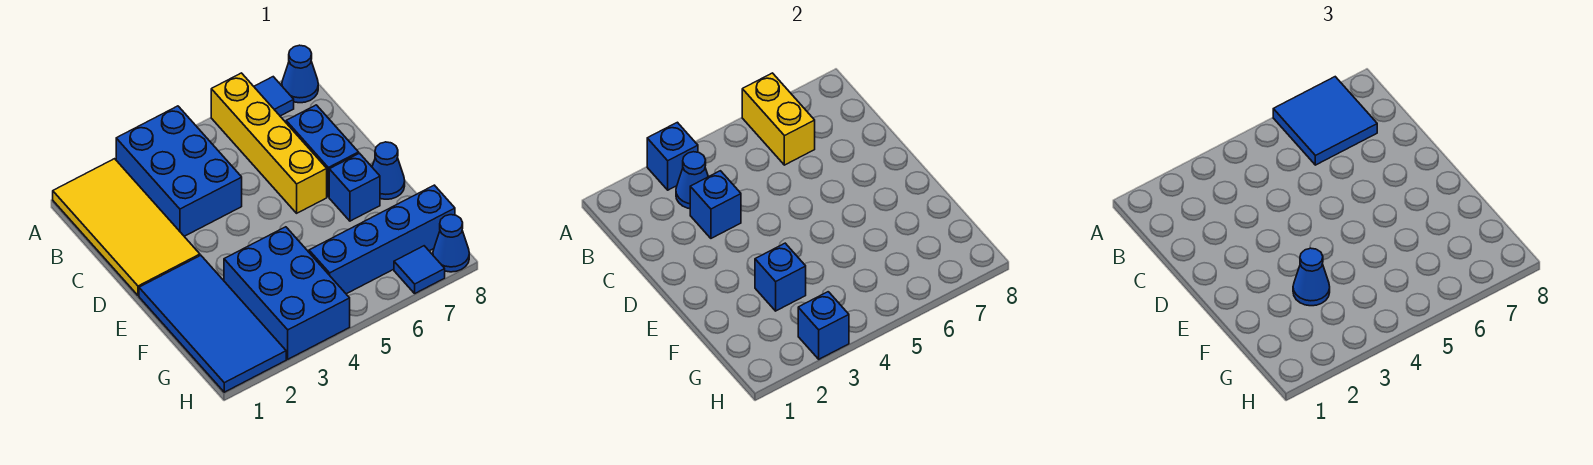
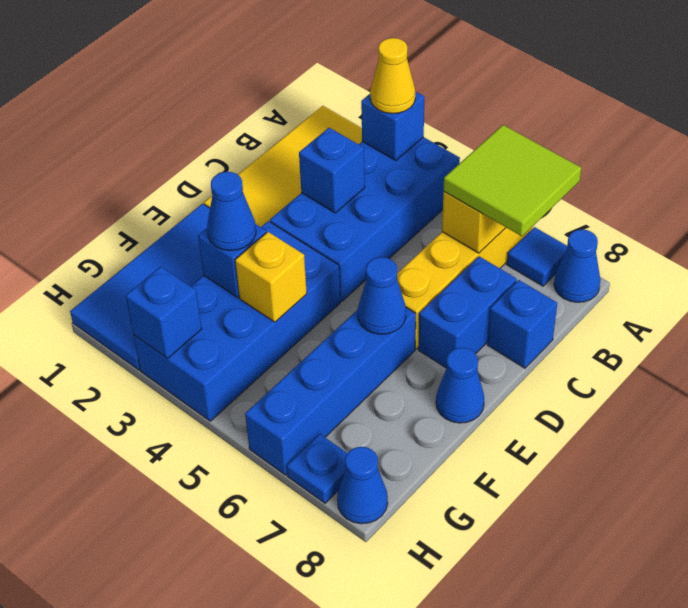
blue 2x3 brick [116,106,242,236] -> blue 2x4 brick [270,137,460,301]
none -> yellow 1x1 cone [370,38,415,114]
blue 2x2 tile [1273,77,1377,165] -> lime 2x2 tile [444,125,581,236]
blue 1x1 cone [676,152,708,209] -> blue 1x1 cone moved to [358,257,406,334]
blue 1x1 brick [329,153,380,221] -> blue 1x1 brick moved to [487,280,557,368]
blue 2x3 brick [224,227,350,359] -> blue 2x4 brick [133,221,341,421]
none -> yellow 1x1 brick [235,232,307,322]
blue 1x4 brick [309,185,455,294] -> blue 1x4 brick turned to [245,308,416,475]
blue 1x1 tile [394,246,445,293] -> blue 1x1 plate [287,434,347,503]

